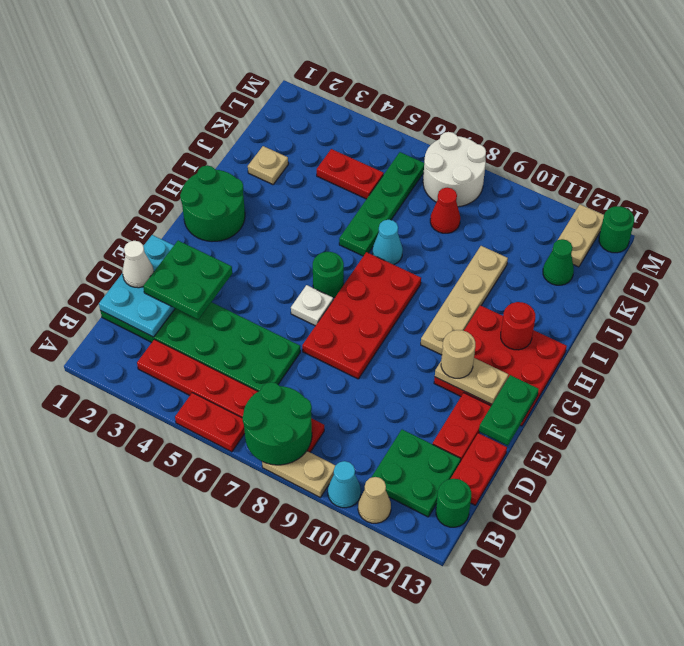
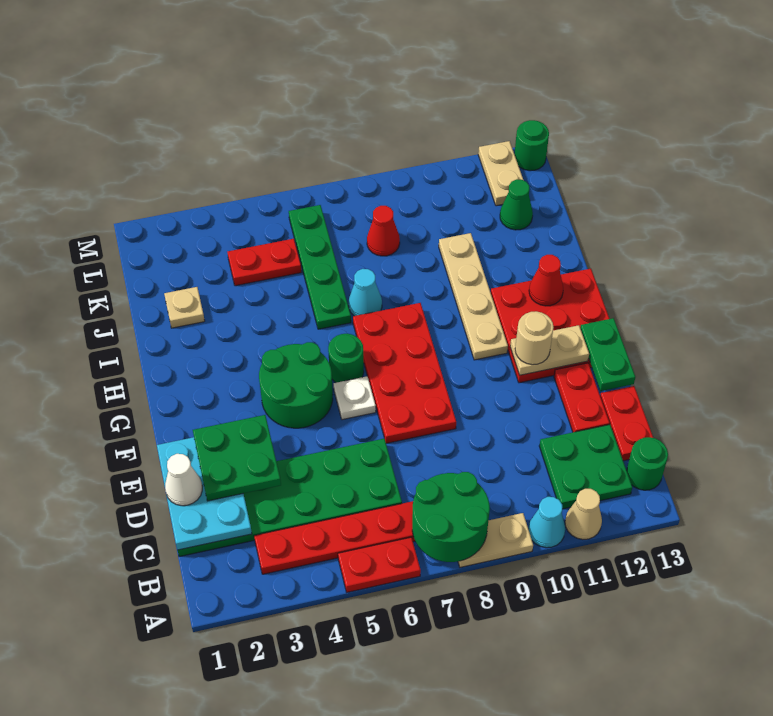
green 2x2 round brick [180,165,245,241] -> green 2x2 round brick moved to [259,342,333,428]
red 1x1 round brick [501,302,535,350] -> red 1x1 cone [529,255,563,306]
white 2x2 round brick [423,132,486,207] -> none

